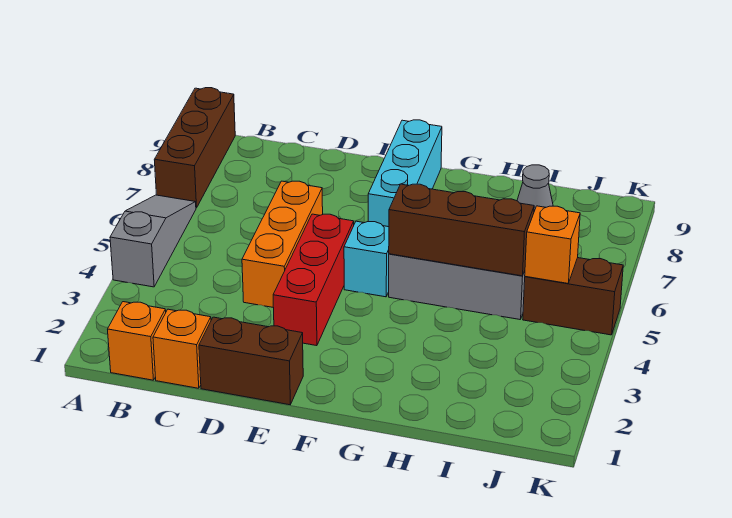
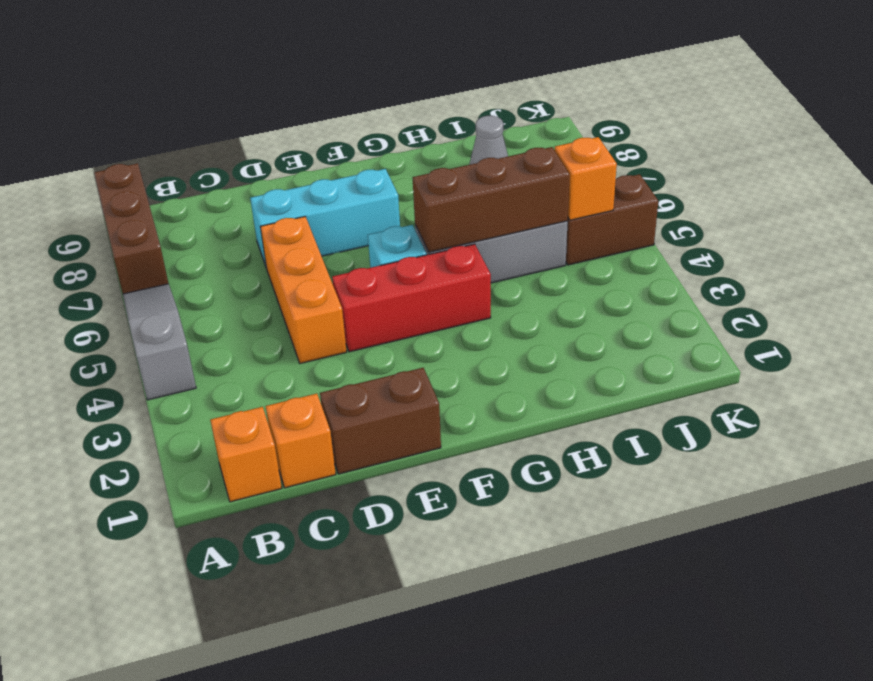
red 1x3 brick [273,214,354,346] -> red 1x3 brick turned to [332,244,491,352]
cyan 1x3 brick [368,120,442,227] -> cyan 1x3 brick turned to [250,169,400,266]

